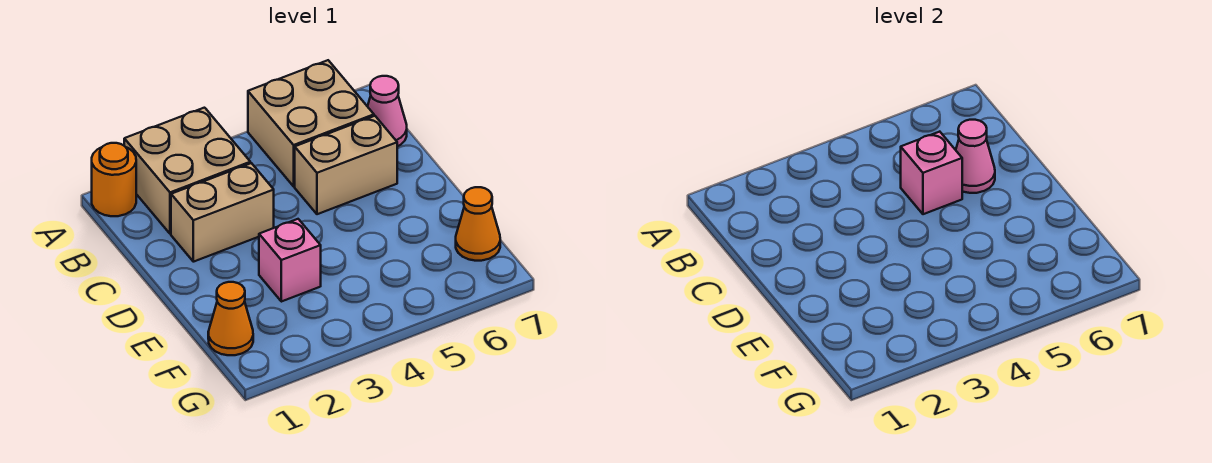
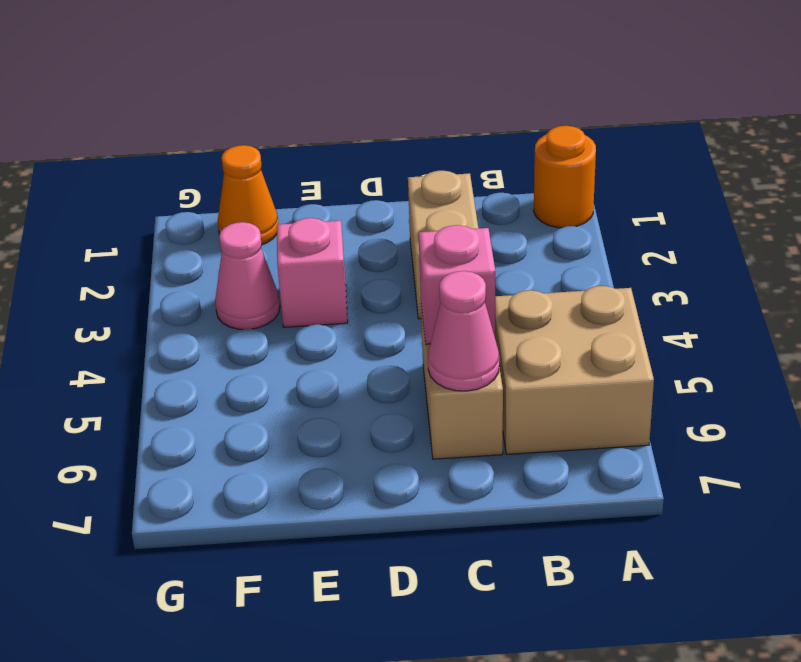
tan 2x2 brick [124,108,250,234] -> none
pink 1x1 cone [368,76,407,147] -> pink 1x1 cone moved to [215,222,280,329]
orange 1x1 cone [456,187,500,261] -> none

